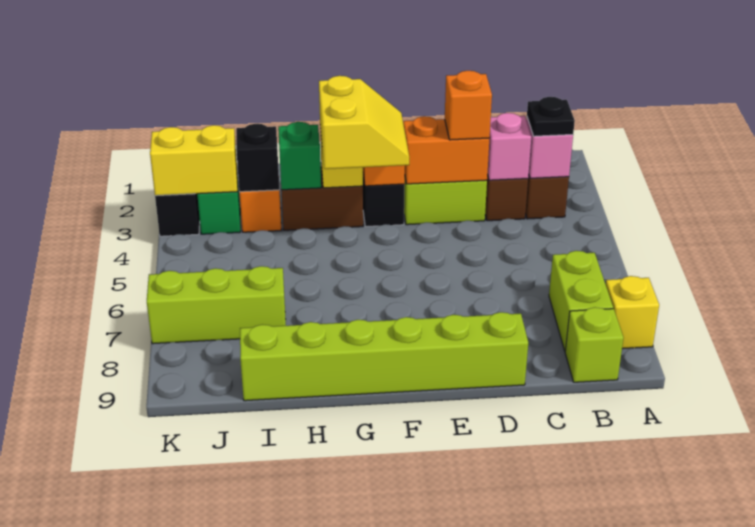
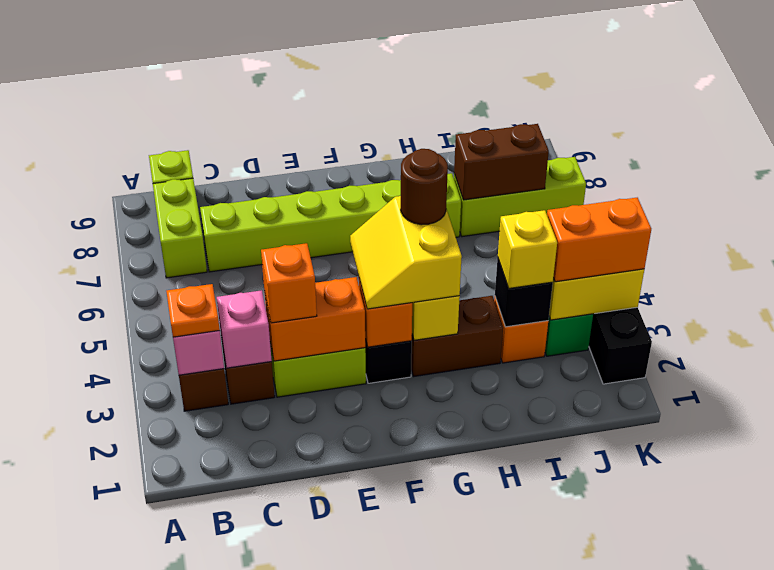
yellow 1x1 brick [606,276,659,349] -> yellow 1x1 brick moved to [498,210,557,288]
black 1x1 plate [527,97,575,136] -> orange 1x1 plate [166,284,220,337]
lime 1x6 brick [240,312,528,401] -> lime 1x6 brick moved to [200,173,461,272]
none -> brown 1x1 round brick [401,149,448,225]
green 1x1 brick [278,122,321,190] -> none
none -> brown 1x2 brick [454,124,549,200]
none -> orange 1x2 brick [547,198,651,282]

